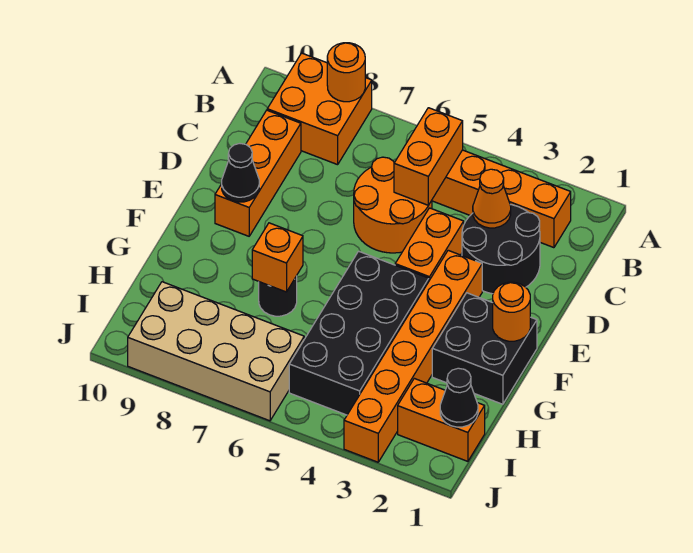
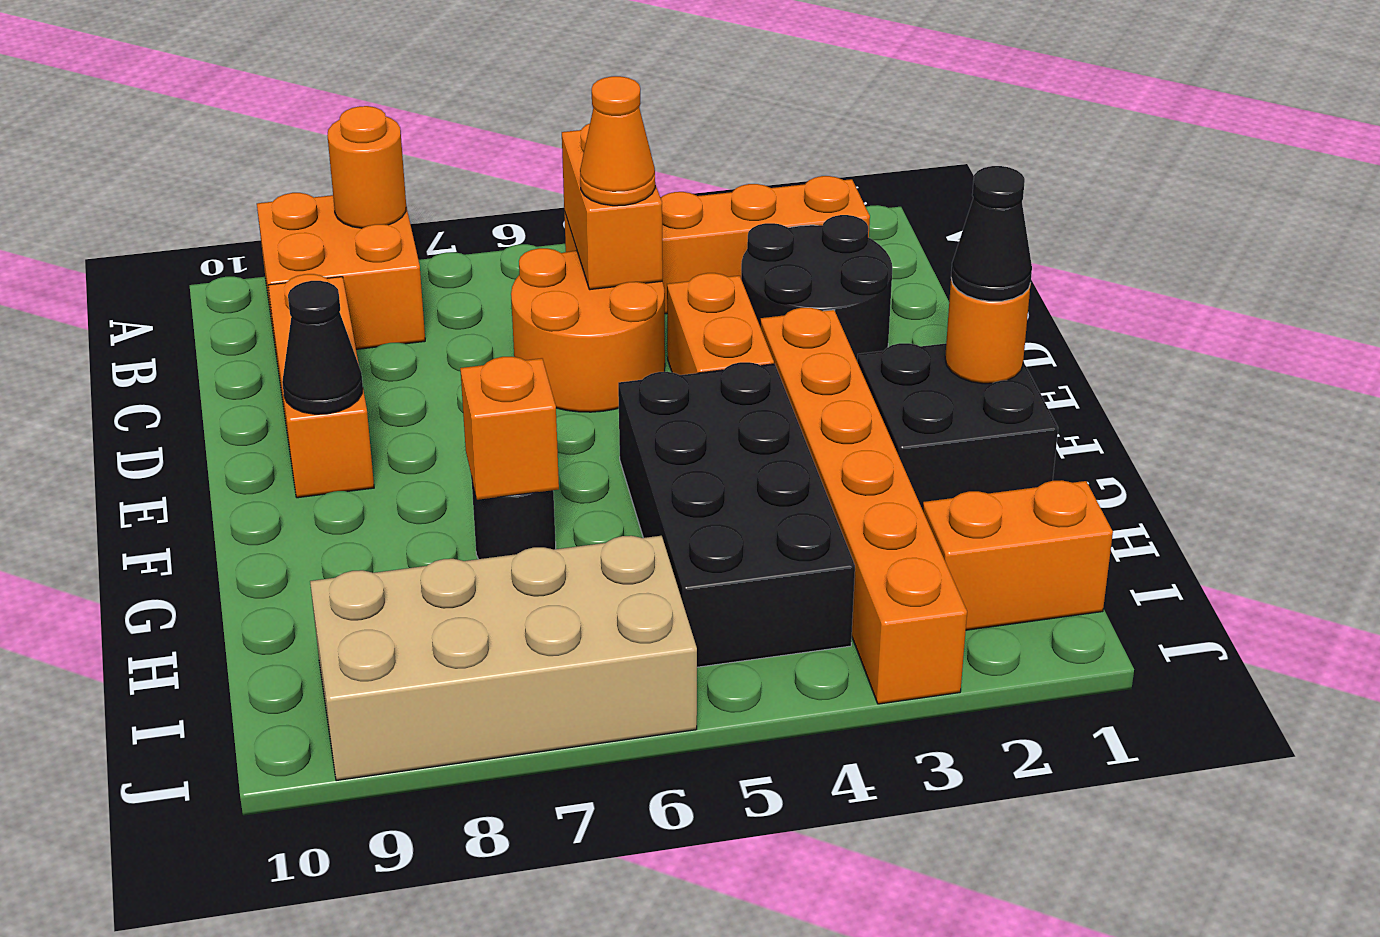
orange 1x1 cone [473,169,511,228] -> orange 1x1 cone moved to [580,76,655,206]
black 1x1 cone [440,368,478,427] -> black 1x1 cone moved to [951,166,1032,301]

